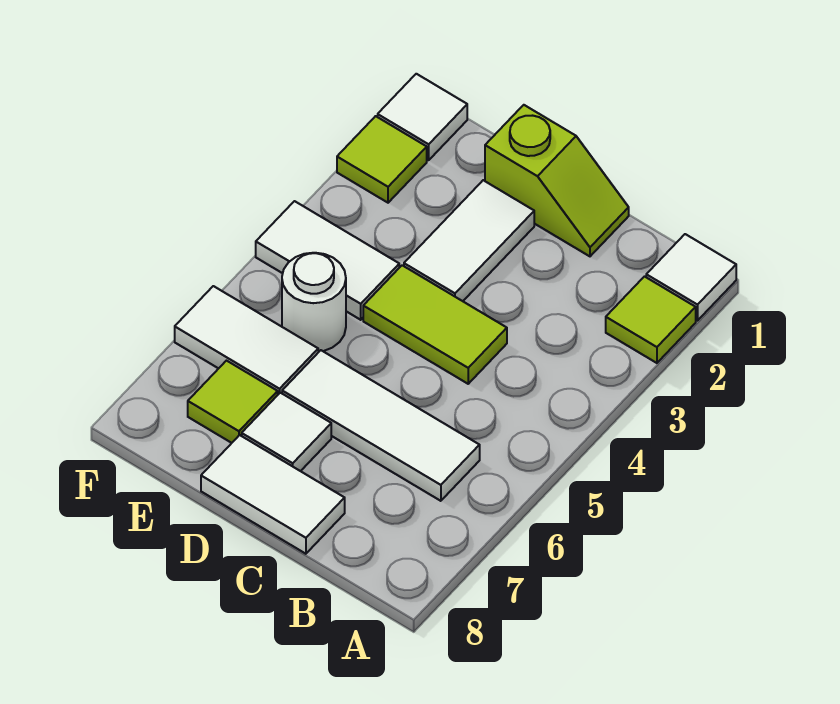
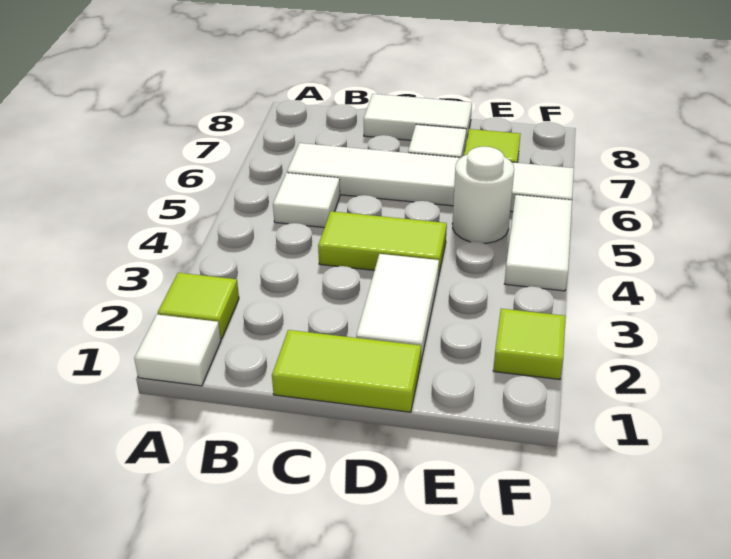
lime 1x2 slope [485,105,629,256] -> lime 1x2 tile [272,330,421,412]
white 1x2 tile [256,201,399,320] -> white 1x2 tile turned to [505,195,572,291]
white 1x1 tile [378,74,467,160] -> white 1x1 tile moved to [273,173,340,228]

